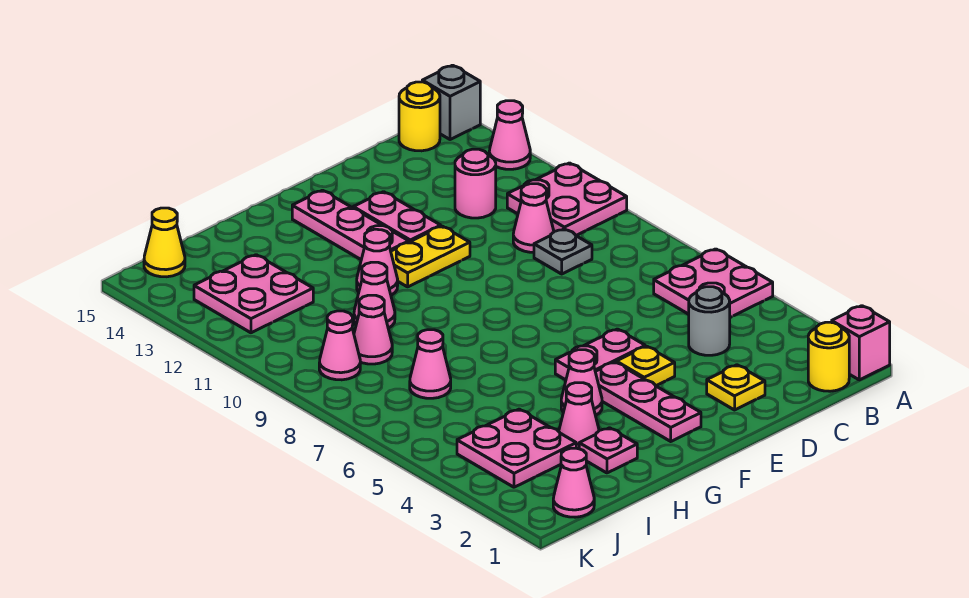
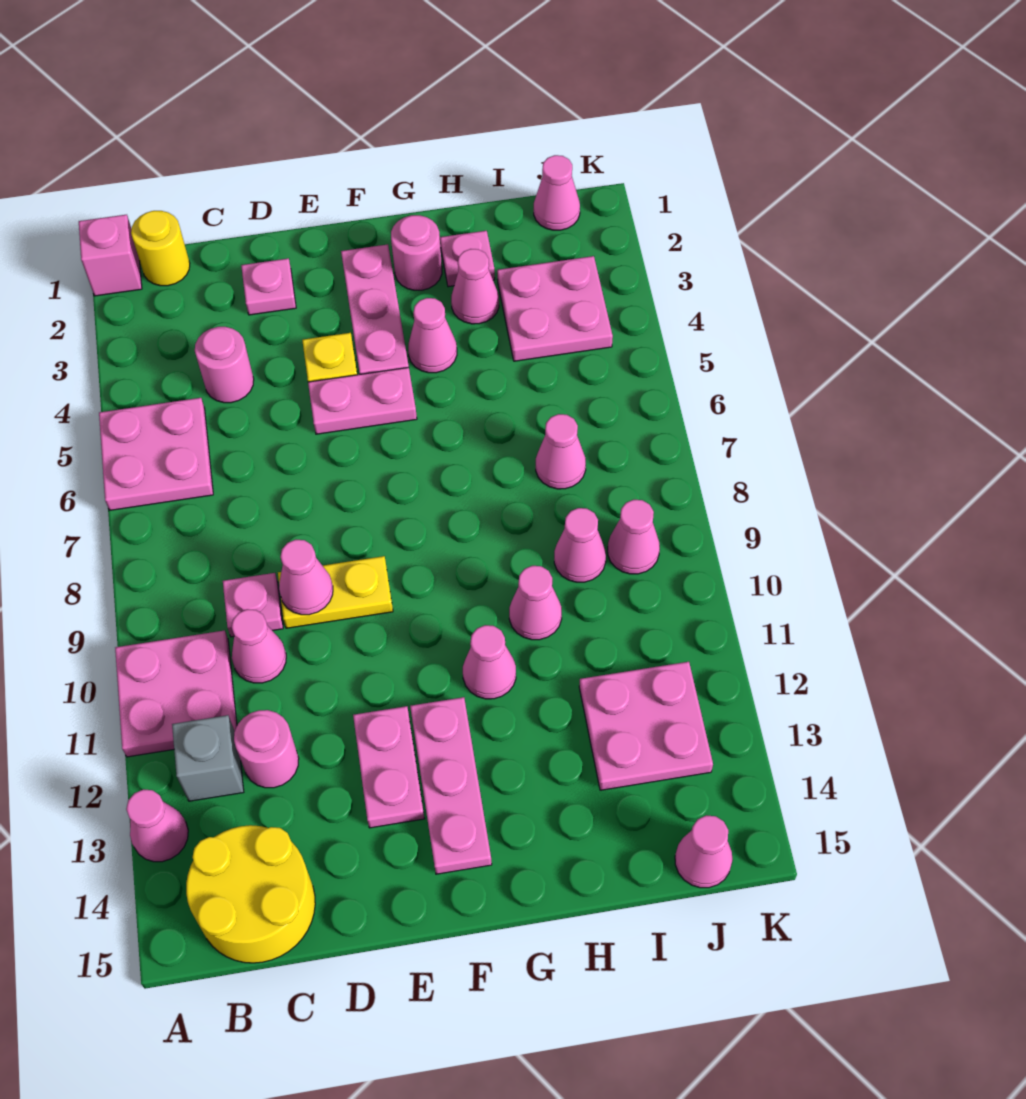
grey 1x1 brick [422,65,480,140] -> grey 1x1 brick moved to [172,715,244,801]
yellow 1x1 round brick [399,82,440,151] -> yellow 2x2 round brick [186,825,315,963]
grey 1x1 round brick [689,287,730,355] -> pink 1x1 round brick [195,327,254,403]
grey 1x1 plate [534,229,592,274] -> pink 1x1 plate [223,573,283,637]
yellow 1x1 plate [707,365,765,410] -> pink 1x1 plate [241,258,296,315]
none -> pink 1x1 cone [279,540,333,615]
yellow 1x2 plate [391,226,470,287] -> yellow 1x2 plate moved to [278,556,393,628]
none -> pink 1x1 round brick [391,215,442,290]
yellow 1x1 cone [144,208,185,277] -> pink 1x1 cone [675,815,733,888]

